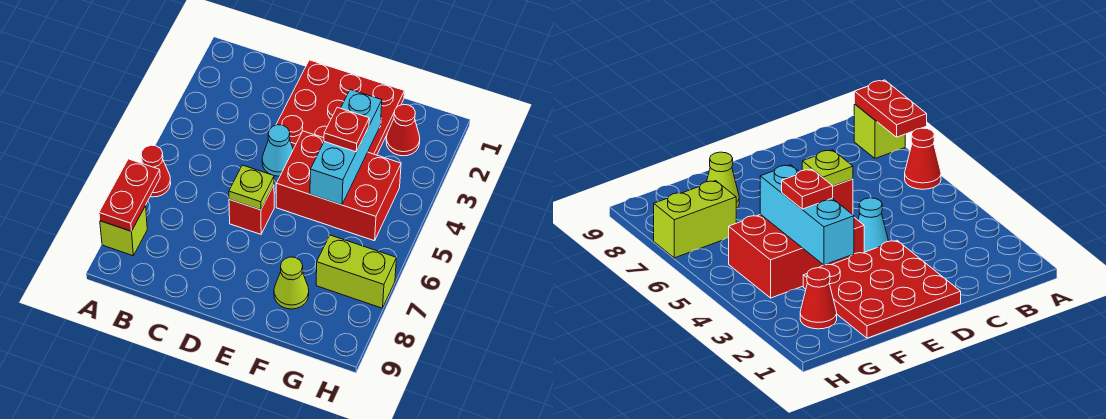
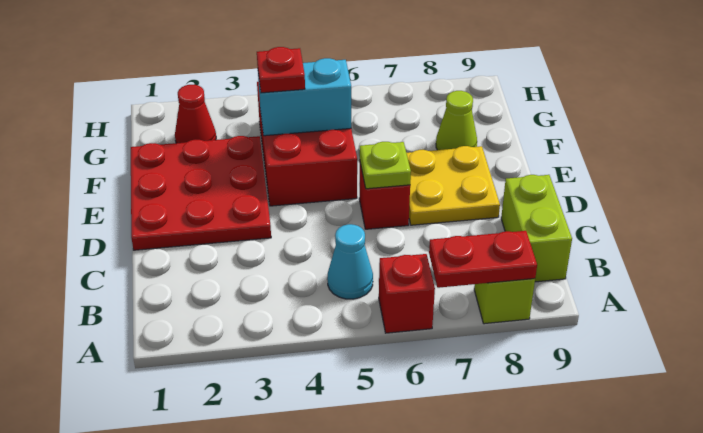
red 1x1 cone [141,145,171,197] -> red 1x1 brick [379,254,435,333]
cyan 1x1 cone [262,125,293,176] -> cyan 1x1 cone moved to [327,224,373,299]
none -> yellow 2x2 plate [407,146,500,225]
cyan 1x3 brick [310,90,382,205] -> cyan 1x2 brick [258,58,351,136]
lime 1x2 brick [316,235,397,308] -> lime 1x2 brick moved to [501,175,572,282]

